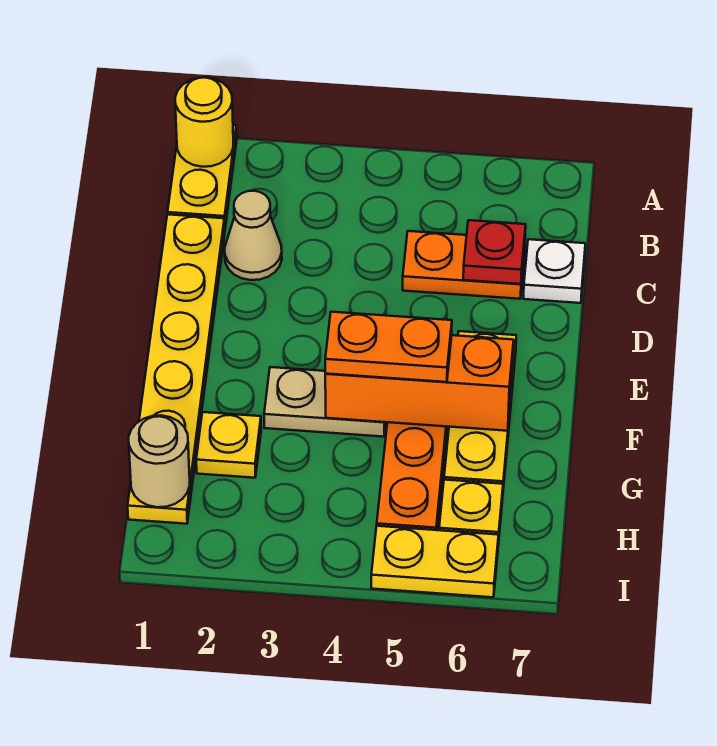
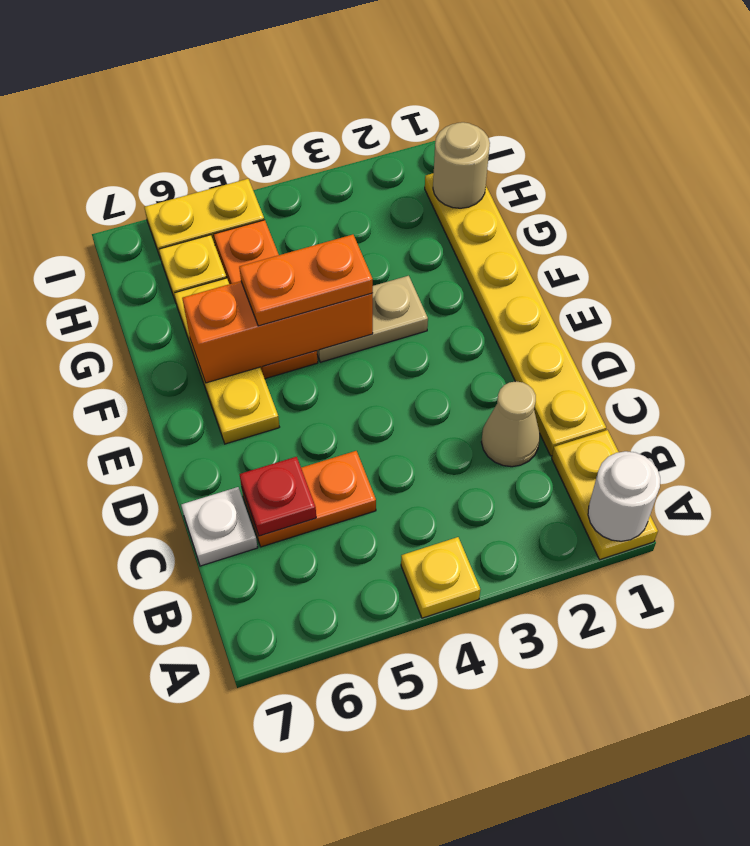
yellow 1x1 round brick [175,78,233,167] -> white 1x1 round brick [588,451,660,541]
yellow 1x1 plate [196,412,261,478] -> yellow 1x1 plate moved to [401,537,480,618]

